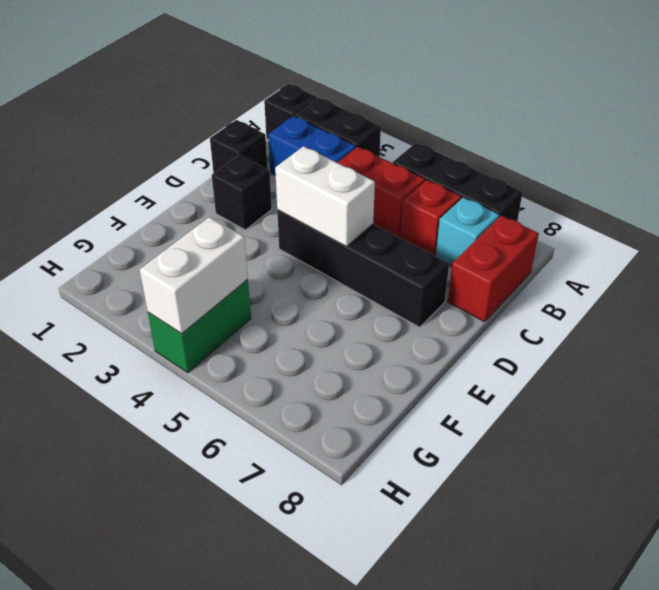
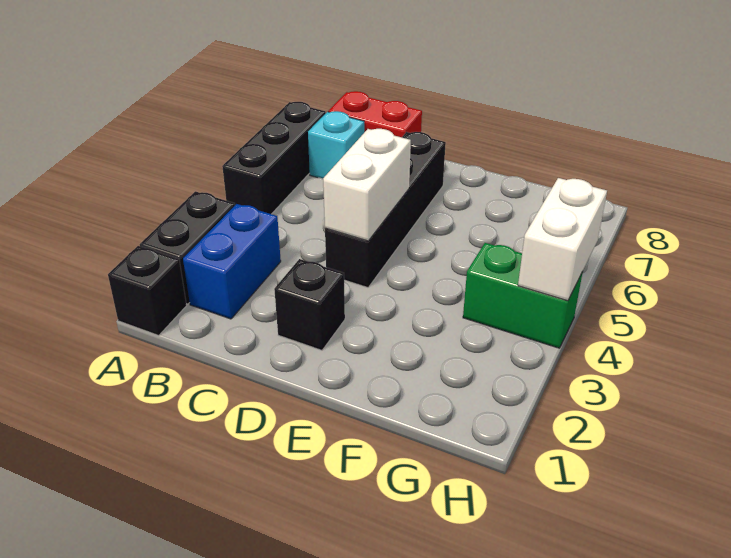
red 1x2 brick [338,147,425,238] -> none
red 1x1 brick [400,180,461,256] -> none
black 1x1 brick [210,120,267,173] -> none
white 1x2 brick [140,217,248,334] -> white 1x2 brick turned to [518,178,607,301]

